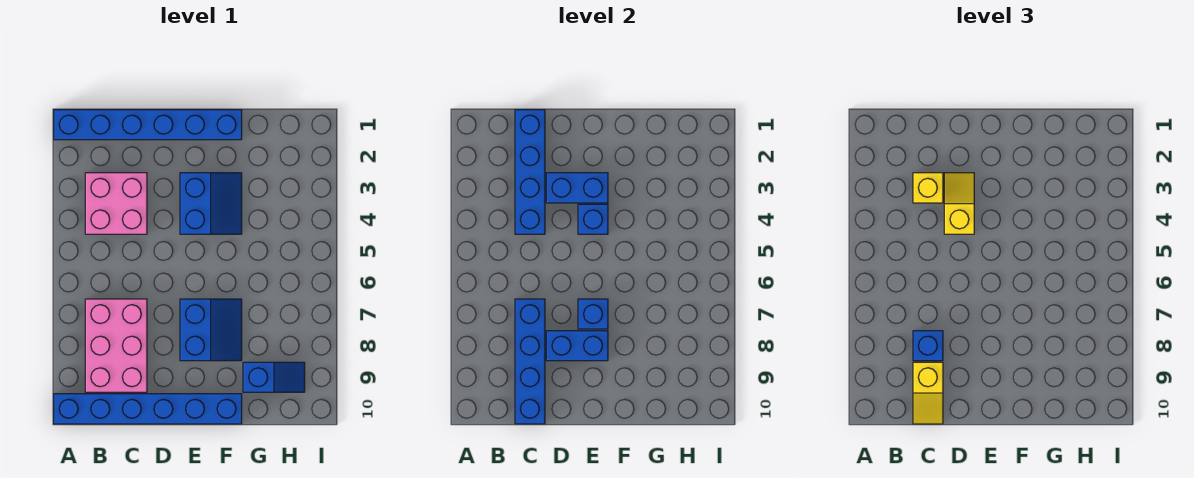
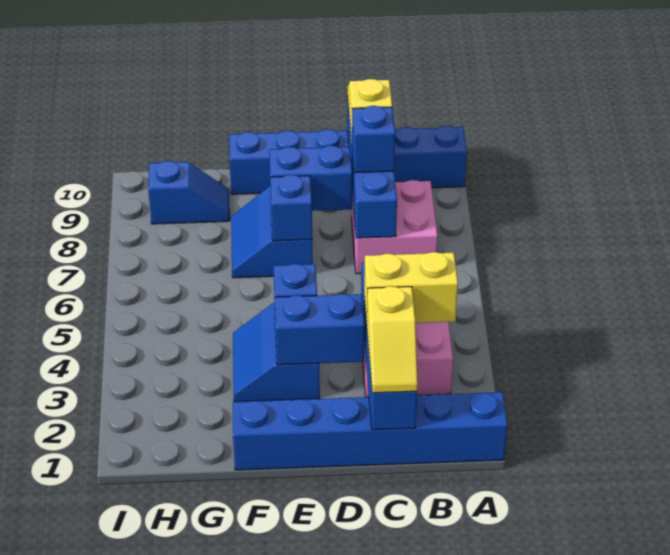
pink 2x3 brick [85,299,147,392] -> pink 2x2 brick [351,180,438,274]
yellow 1x1 brick [913,173,943,203] -> yellow 1x2 brick [364,252,458,323]
yellow 1x2 slope [944,173,974,234] -> yellow 1x2 slope moved to [367,286,418,393]
blue 1x2 slope [243,362,305,392] -> blue 1x2 slope turned to [148,161,230,224]

